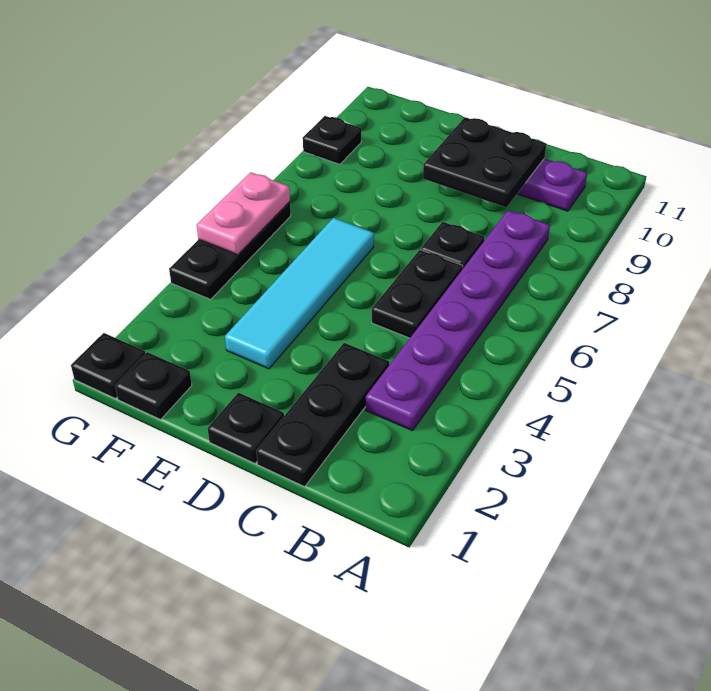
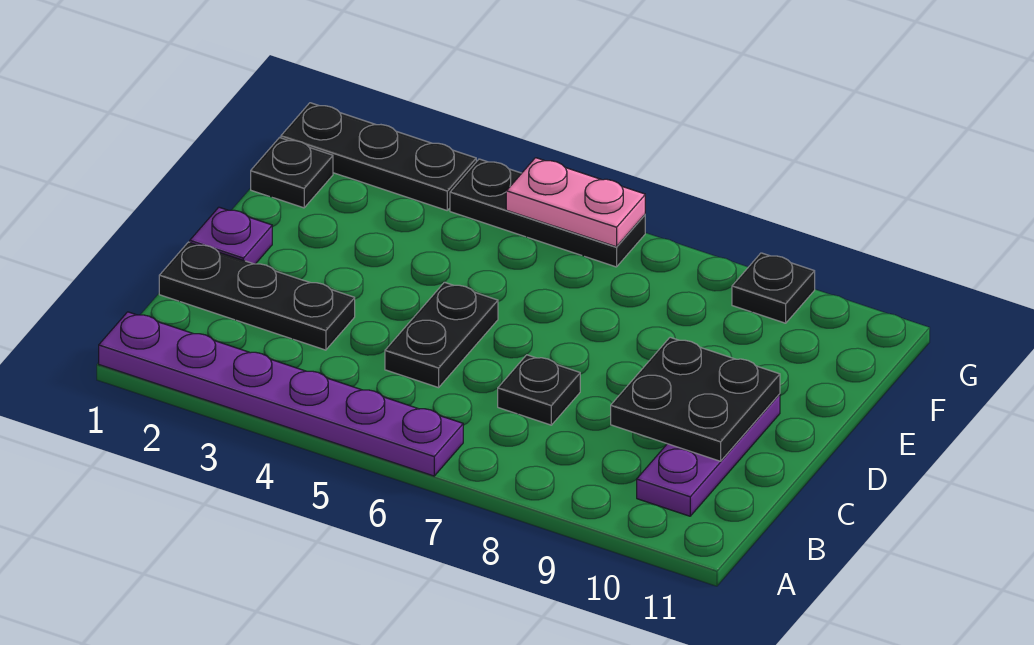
purple 1x6 plate [366,210,550,431] -> purple 1x6 plate moved to [99,312,463,476]
black 1x2 plate [372,250,463,338] -> black 1x2 plate turned to [385,282,498,388]
black 1x1 plate [208,393,284,463] -> purple 1x1 plate [190,207,272,264]
cyan 1x4 tile [225,218,374,369] -> none
black 1x1 plate [71,333,145,399] -> black 1x3 plate [281,103,476,210]

